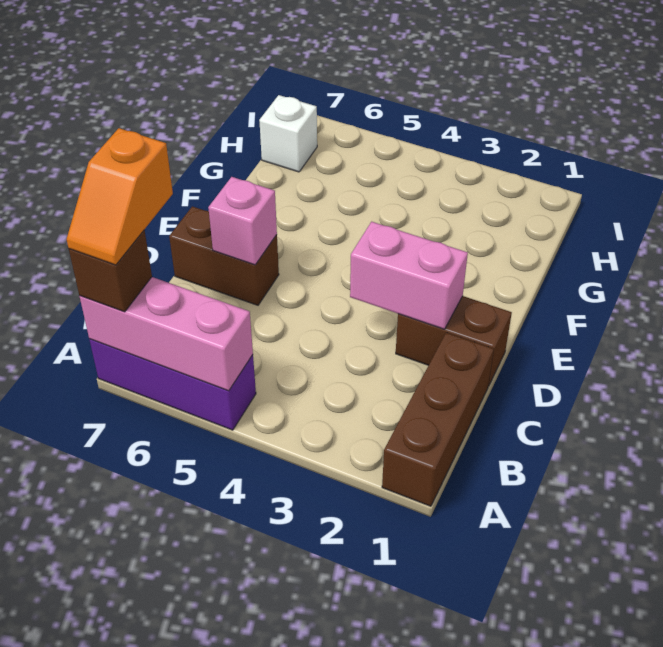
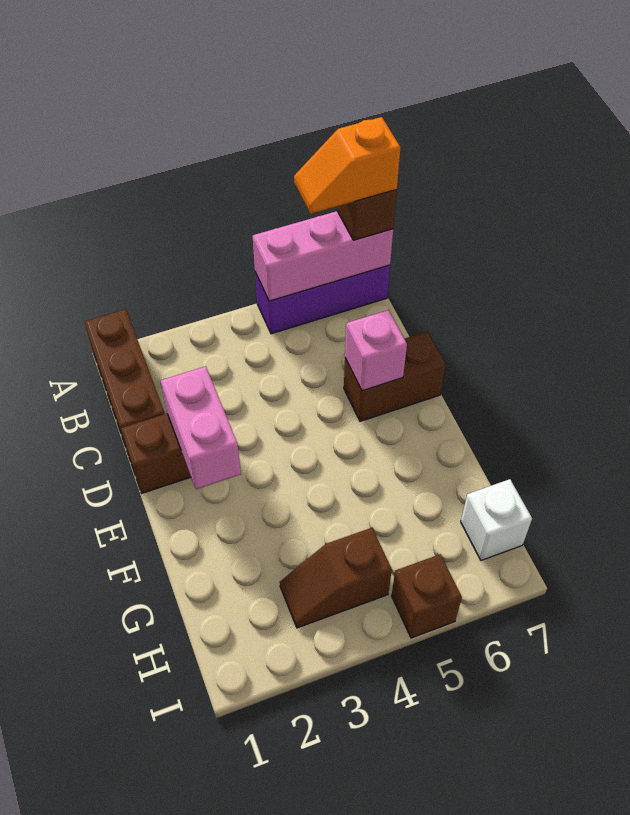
orange 1x2 slope [67,128,173,265] -> orange 1x2 slope turned to [294,117,401,214]
pink 1x2 brick [350,222,468,329] -> pink 1x2 brick turned to [161,366,241,489]
none -> brown 1x2 slope [280,528,392,628]
none -> brown 1x1 brick [392,554,462,638]

